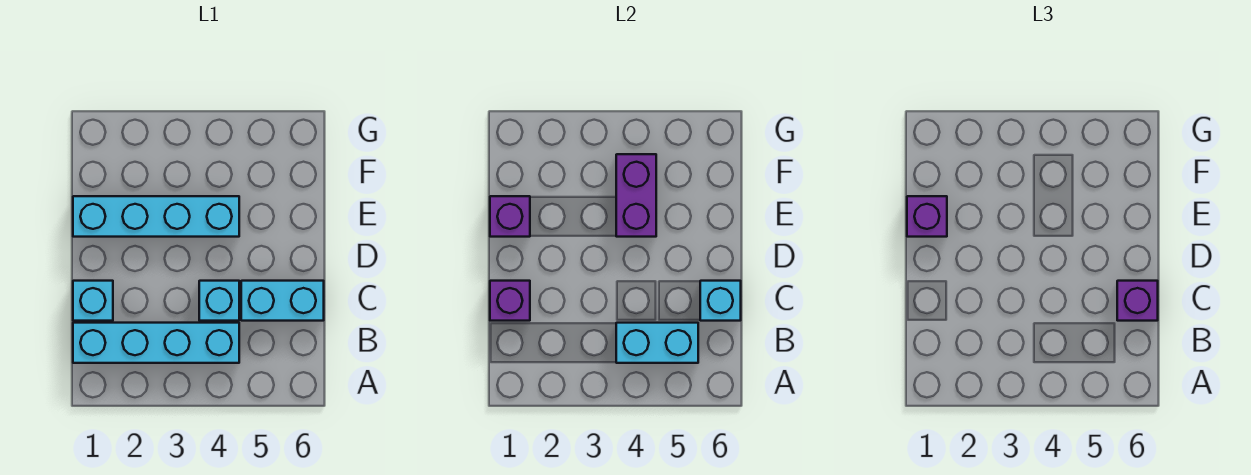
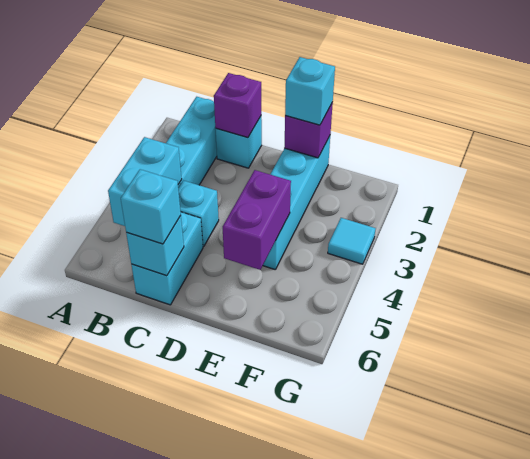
purple 1x1 brick [1117,281,1158,321] -> cyan 1x1 brick [121,169,181,244]
purple 1x1 brick [907,196,947,237] -> cyan 1x1 brick [285,57,335,125]
purple 1x2 brick [616,154,656,237] -> purple 1x2 brick turned to [223,170,291,270]
none -> cyan 1x1 tile [328,218,376,264]

